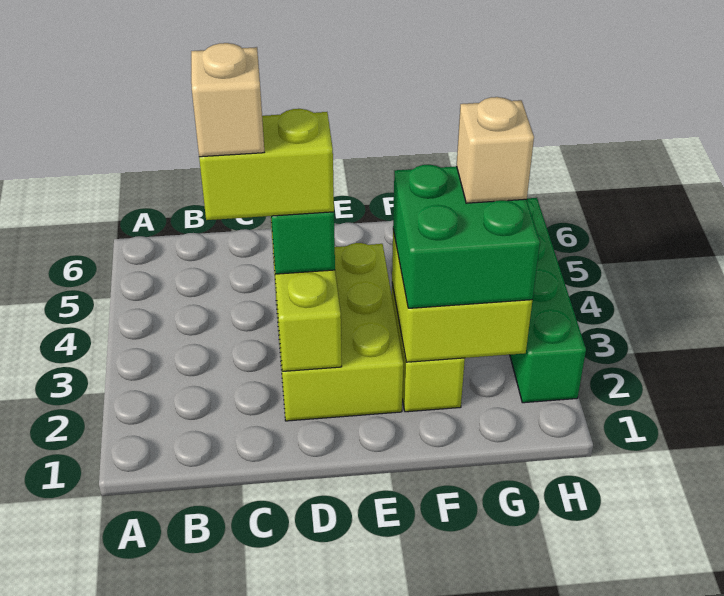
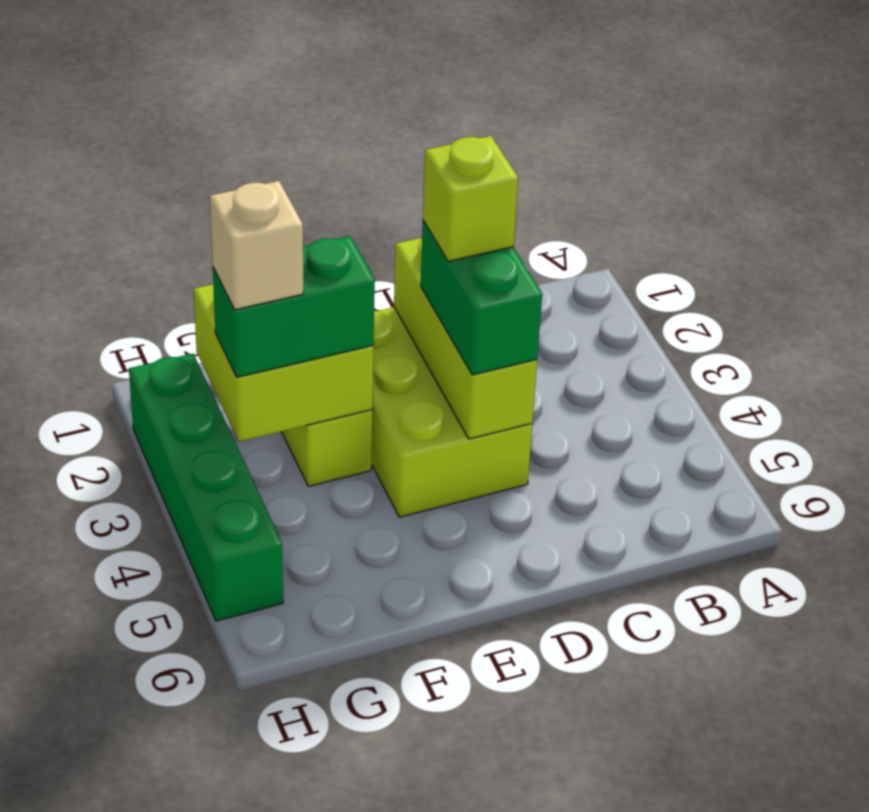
lime 1x2 brick [199,109,334,220] -> lime 1x1 brick [423,136,518,261]
tan 1x1 brick [191,43,264,157] -> none
green 2x2 brick [393,165,540,308] -> green 1x2 brick [213,236,375,377]

